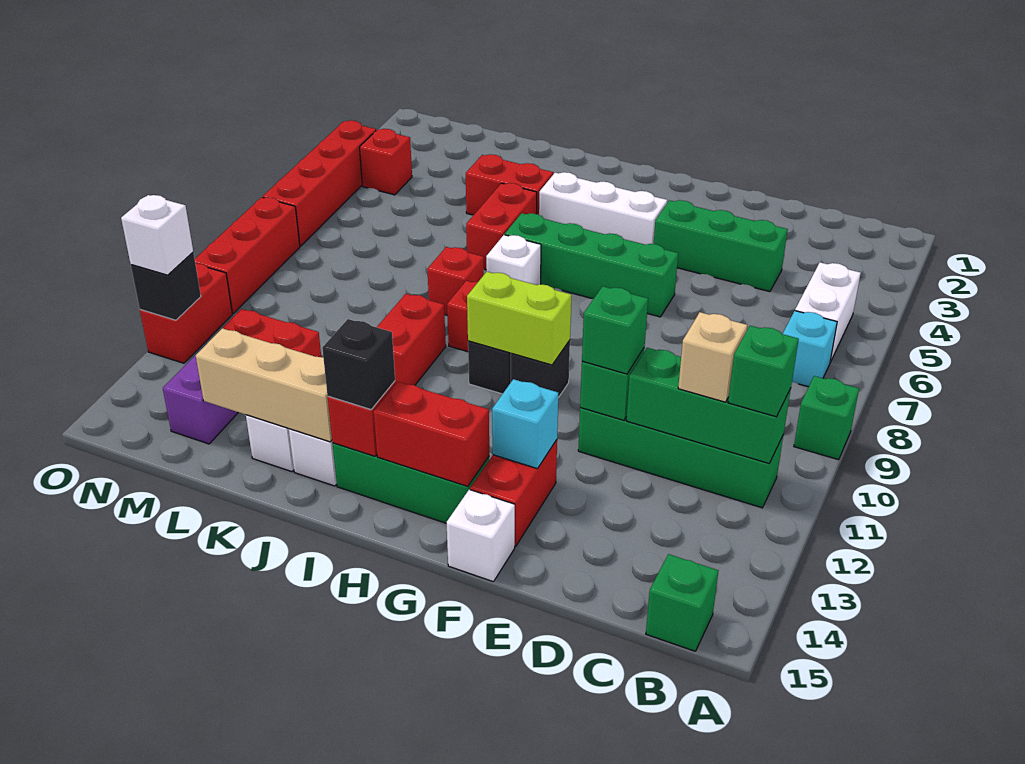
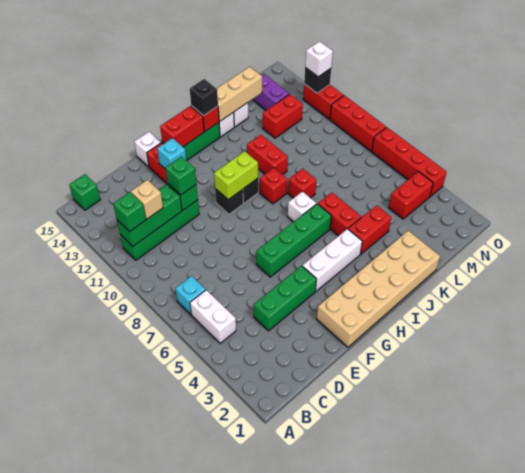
green 1x1 brick [794,376,859,460] -> none
none -> tan 2x6 brick [317,231,440,347]
red 1x1 brick [360,129,412,195] -> red 1x2 brick [389,172,433,219]

